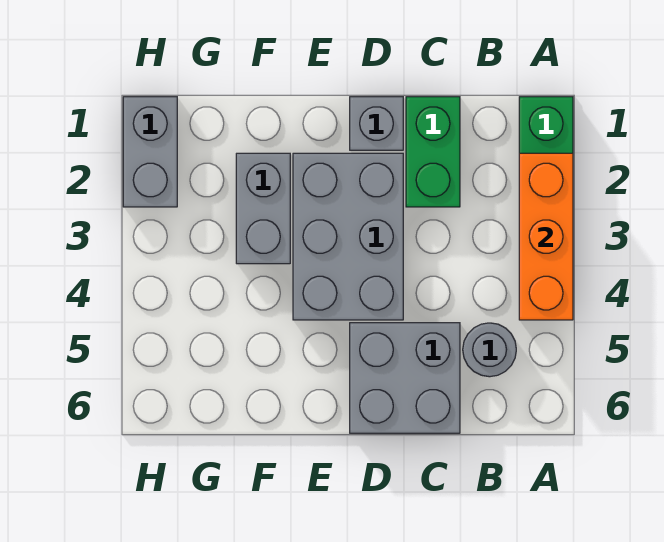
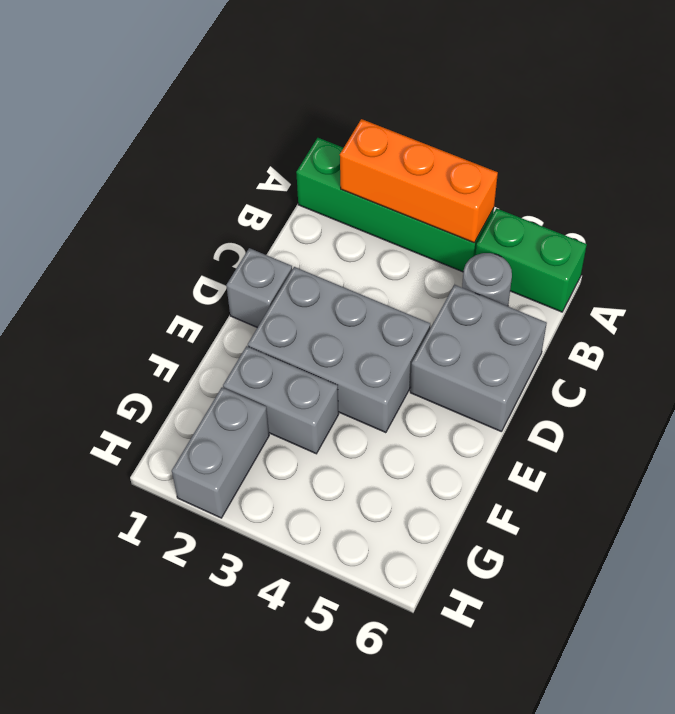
green 1x2 brick [406,97,460,207] -> green 1x2 brick moved to [476,208,587,312]
grey 1x2 brick [123,97,177,207] -> grey 1x2 brick turned to [172,387,269,518]

